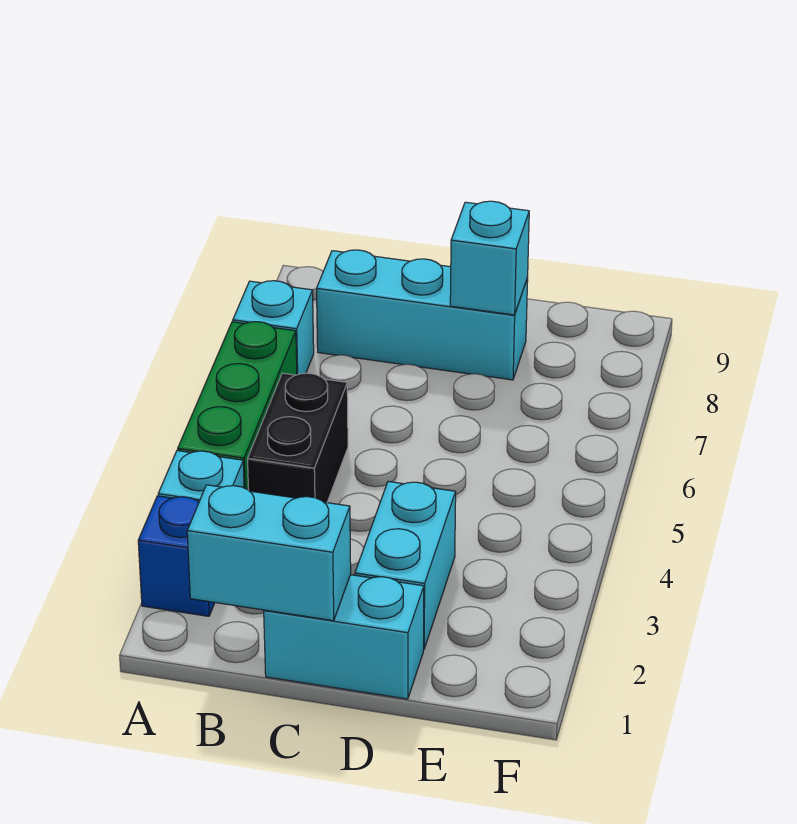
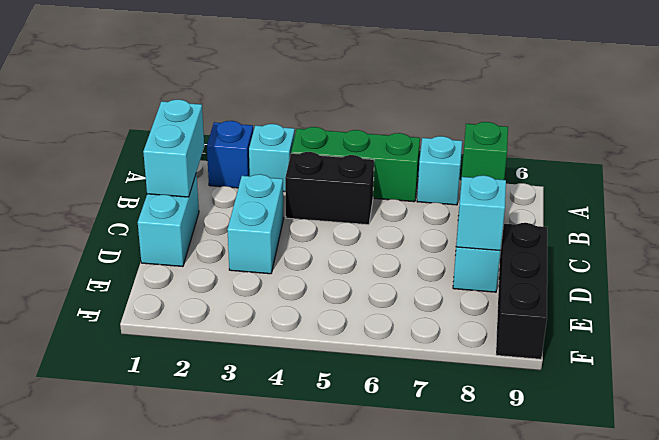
none -> green 1x1 brick [461,122,508,181]
cyan 1x2 brick [355,481,456,649] -> cyan 1x2 brick turned to [227,174,284,274]
none -> black 1x3 brick [496,223,547,359]

